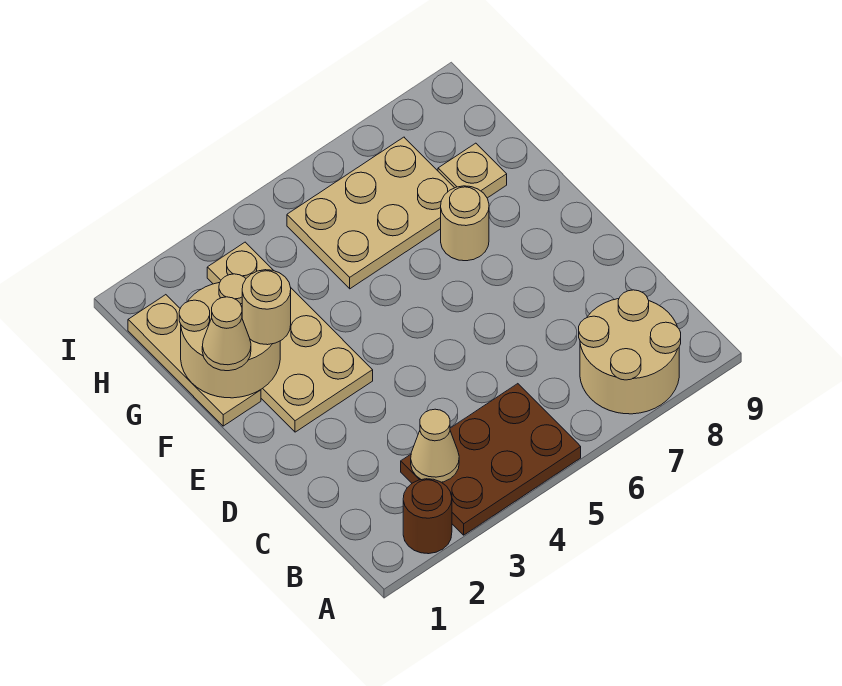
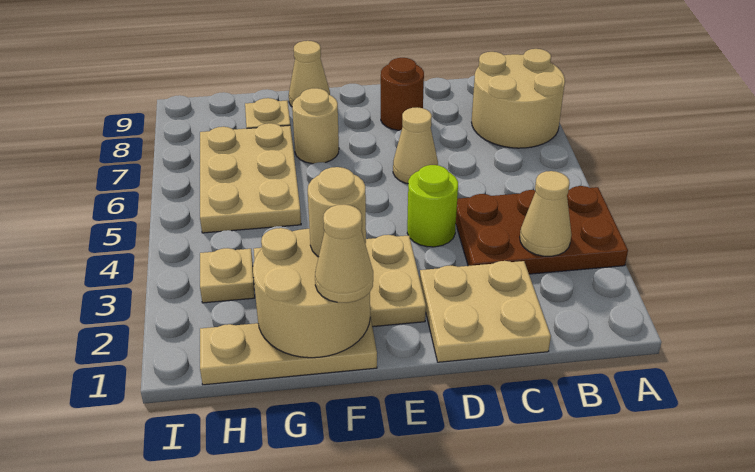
brown 1x1 round brick [403,479,452,554] -> brown 1x1 round brick moved to [381,58,424,130]
brown 2x3 plate [401,384,581,535] -> brown 2x3 plate turned to [456,186,628,274]
none -> tan 2x2 plate [420,261,551,362]
none -> lime 1x1 round brick [407,165,458,247]
none -> tan 1x1 cone [393,107,438,184]
none -> tan 1x1 cone [289,41,330,107]

